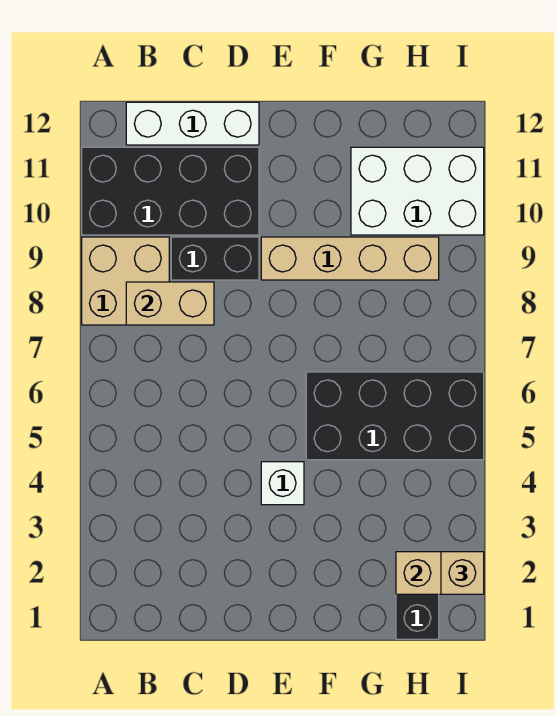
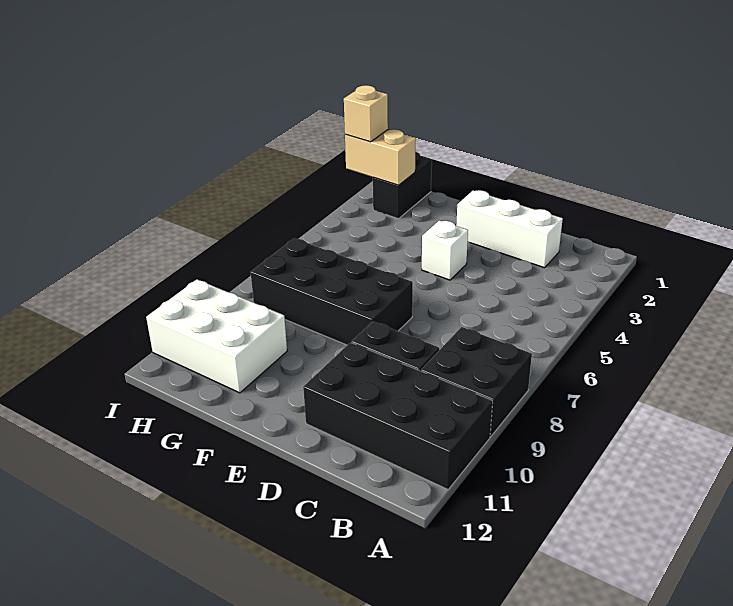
tan 2x2 brick [82,237,169,325] -> black 2x2 brick [421,327,532,437]
tan 1x2 brick [126,282,214,325] -> none
white 1x3 brick [126,102,259,145] -> white 1x3 brick moved to [456,190,563,268]
tan 1x4 brick [261,237,439,280] -> none
black 2x4 brick [306,372,484,460] -> black 2x4 brick moved to [251,239,413,345]

